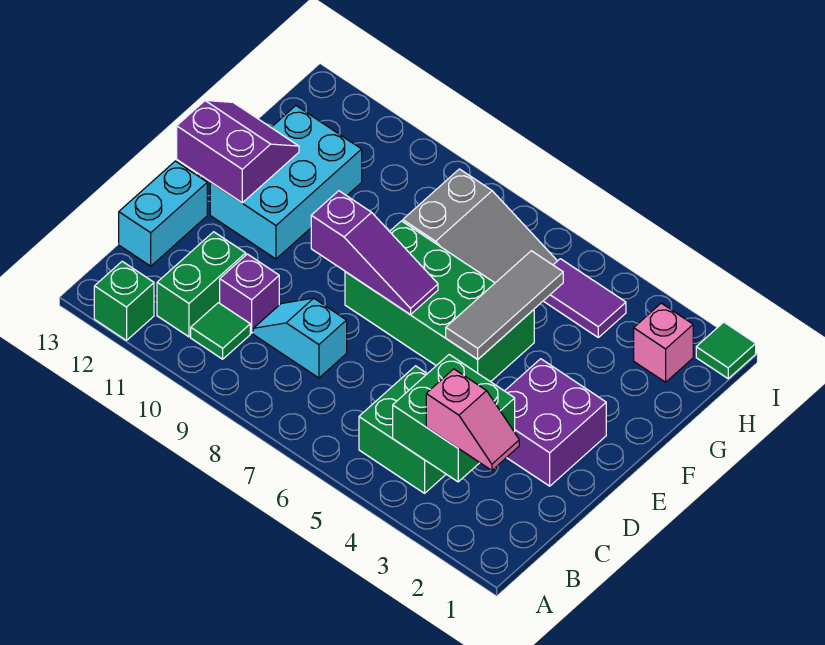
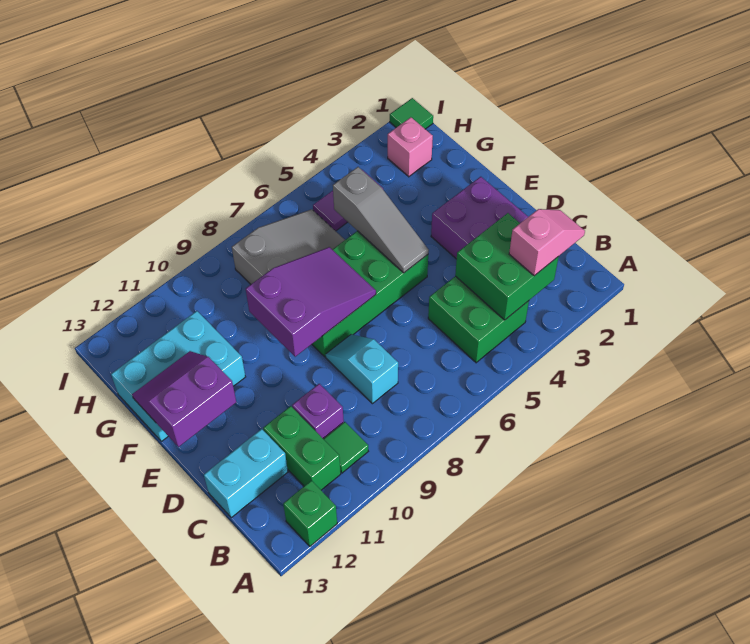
cyan 1x2 slope [253,298,347,378] -> cyan 1x2 slope turned to [326,334,398,404]
cyan 1x2 brick [119,161,207,266] -> cyan 1x2 brick turned to [204,429,288,518]
grey 1x3 tile [446,251,563,359] -> grey 1x3 slope [333,167,429,273]
purple 1x3 slope [311,191,438,315] -> purple 2x3 slope [246,247,376,357]
cyan 2x3 brick [210,106,362,259] -> cyan 2x3 brick turned to [111,311,245,441]

